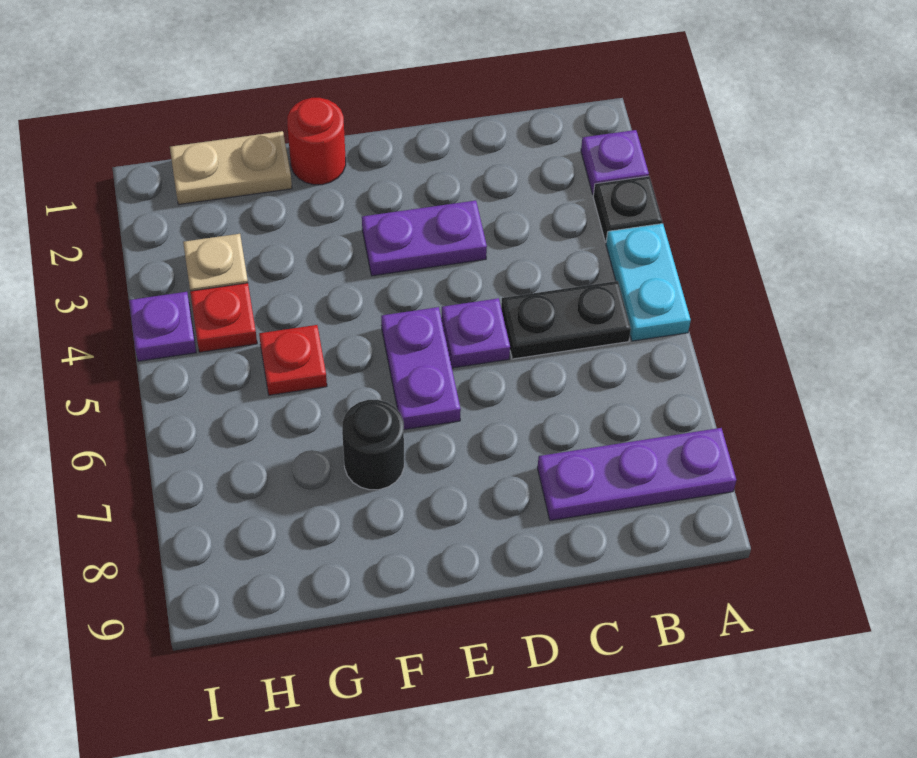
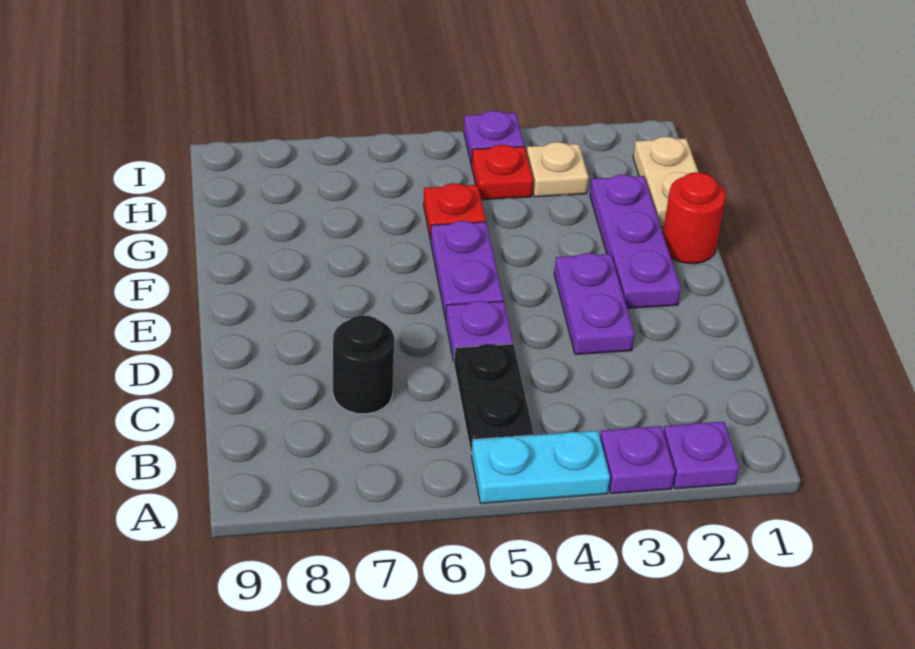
black 1x1 plate [593,176,662,242] -> purple 1x1 plate [600,426,675,494]
purple 1x3 plate [537,428,736,521] -> purple 1x3 plate moved to [590,174,681,308]
purple 1x2 plate [381,307,461,430] -> purple 1x2 plate turned to [431,221,504,320]
black 1x1 round brick [342,400,404,490] -> black 1x1 round brick moved to [333,315,394,414]

